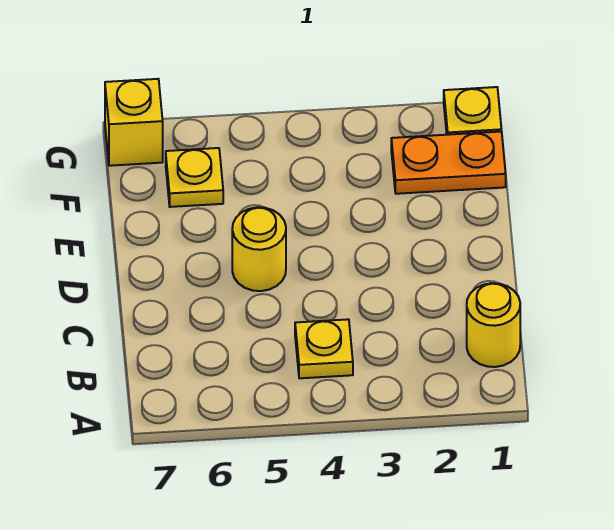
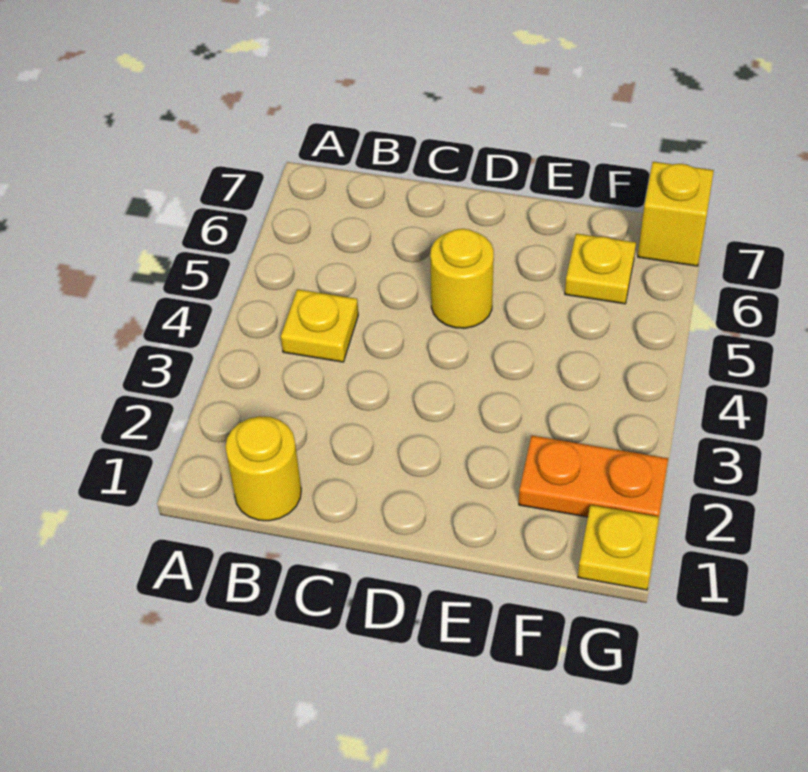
orange 1x2 plate [391,132,506,194] -> orange 1x2 plate turned to [519,436,668,517]

